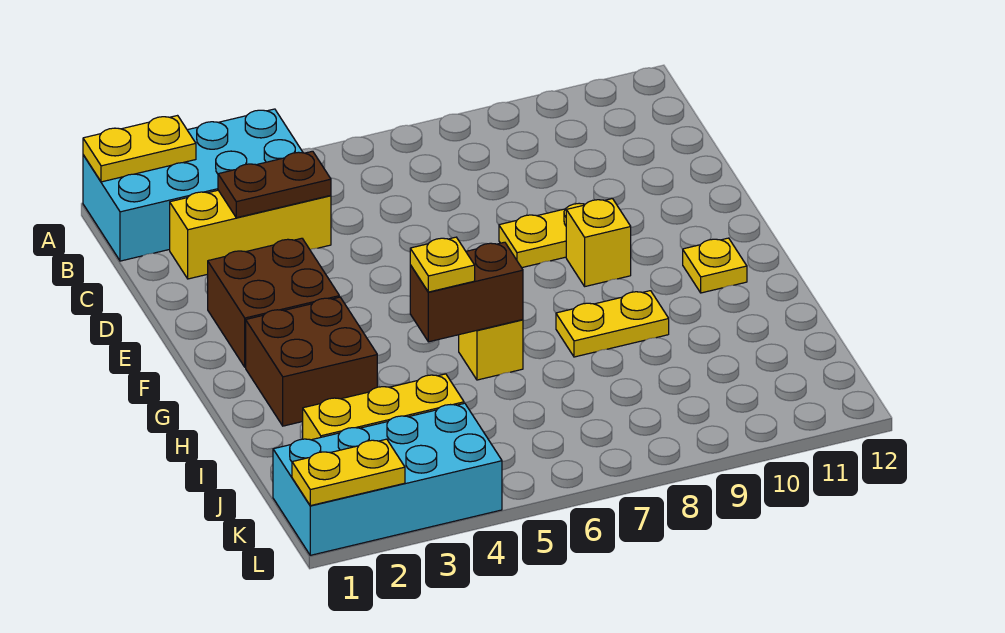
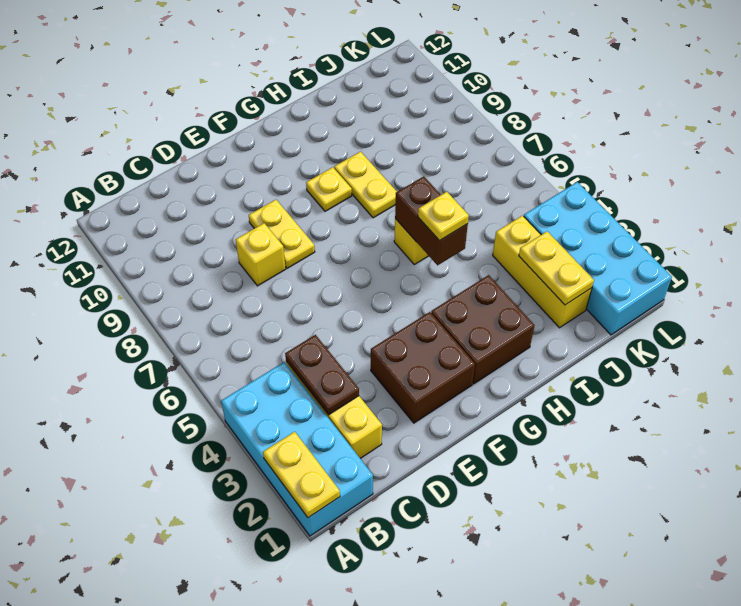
yellow 1x1 brick [566,199,631,286] -> yellow 1x1 brick moved to [236,223,286,286]
yellow 1x1 plate [683,238,747,293] -> yellow 1x1 plate moved to [306,167,352,211]
yellow 1x2 plate [292,439,405,506] -> yellow 1x2 plate moved to [519,231,594,305]

